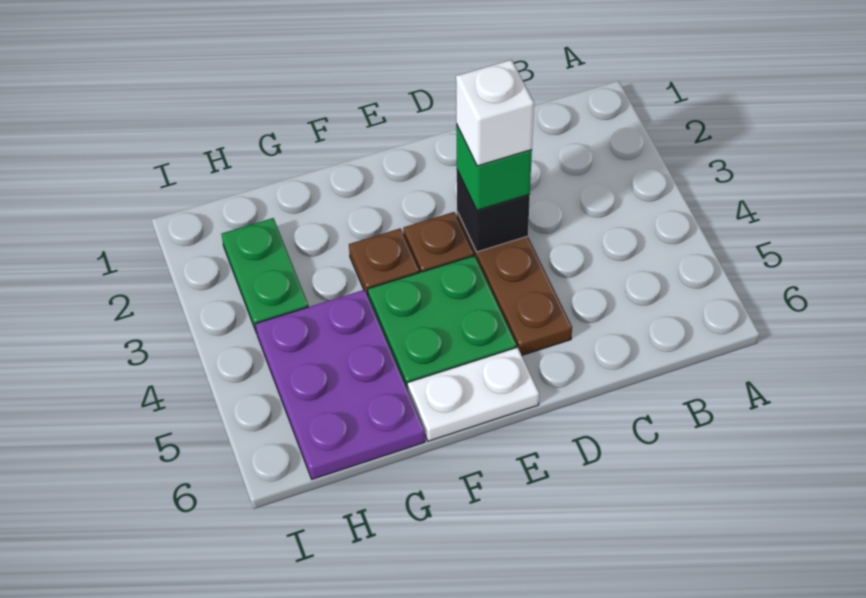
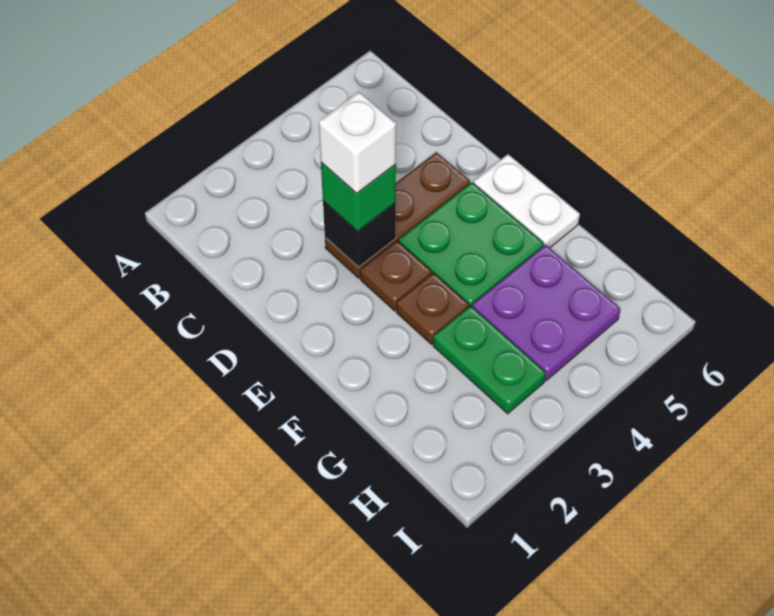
purple 2x3 plate [256,290,425,479] -> purple 2x2 plate [472,245,621,381]
green 1x2 plate [222,218,308,333] -> green 1x2 plate turned to [433,306,546,414]

